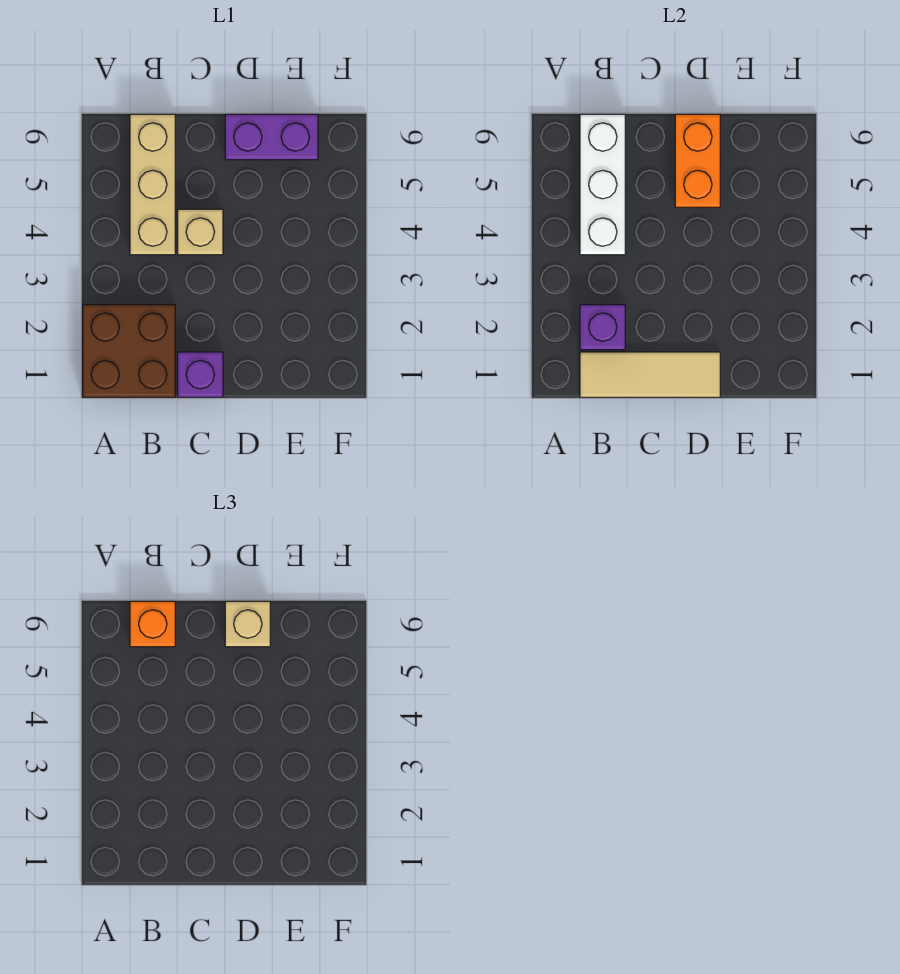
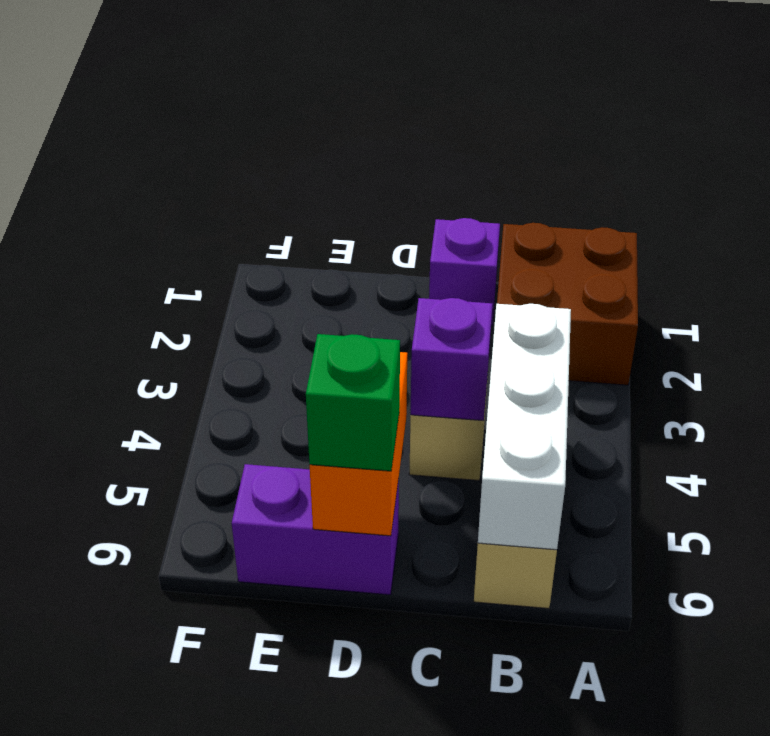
tan 1x3 tile [580,352,720,397] -> none
purple 1x1 brick [580,305,625,350] -> purple 1x1 brick moved to [411,298,492,421]
orange 1x1 brick [130,601,175,647] -> none
tan 1x1 brick [225,601,270,647] -> green 1x1 brick [306,334,400,471]

